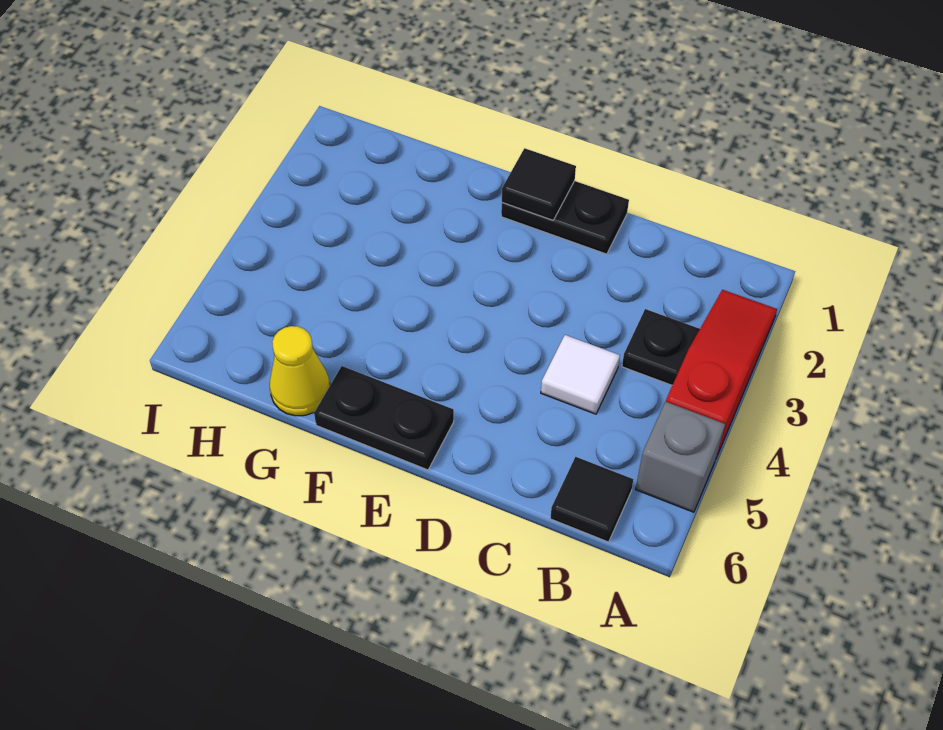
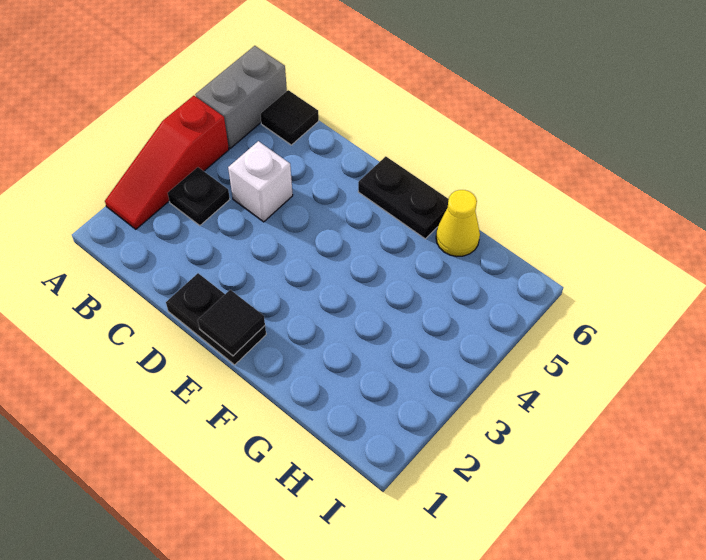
grey 1x1 brick [636,402,725,512] -> grey 1x2 brick [195,46,287,148]
white 1x1 tile [541,335,620,414] -> white 1x1 brick [228,141,293,222]

